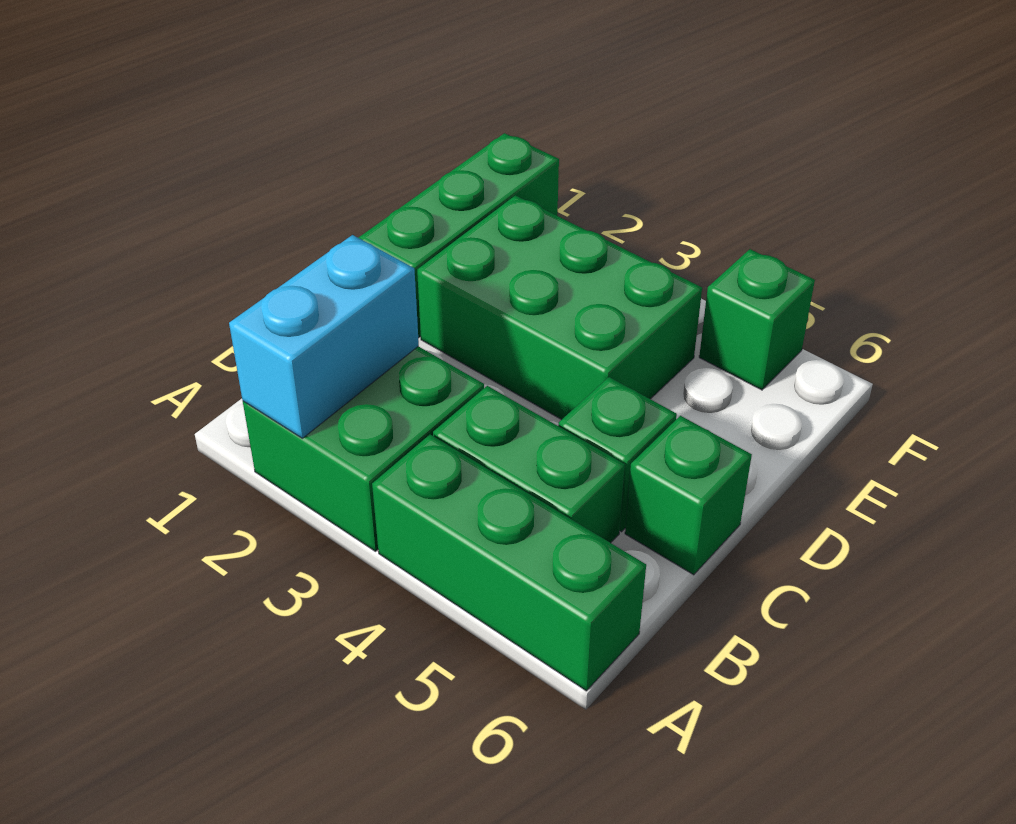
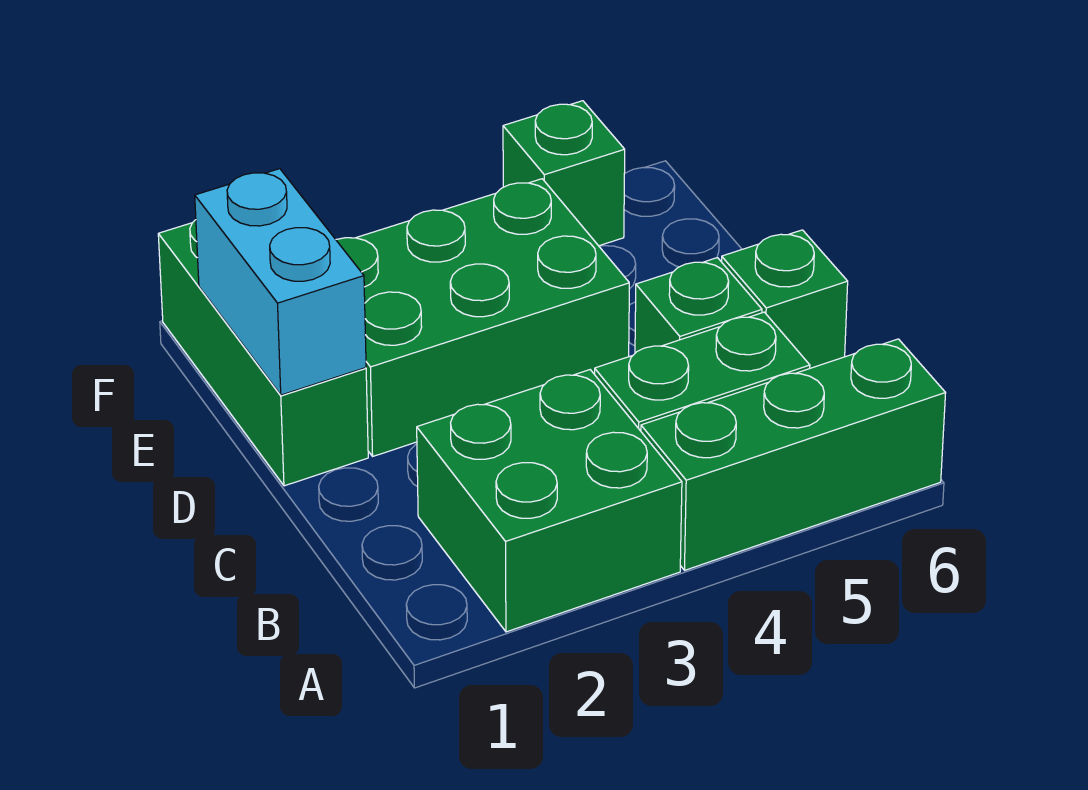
cyan 1x2 brick [229,235,419,438] -> cyan 1x2 brick moved to [195,169,366,395]

